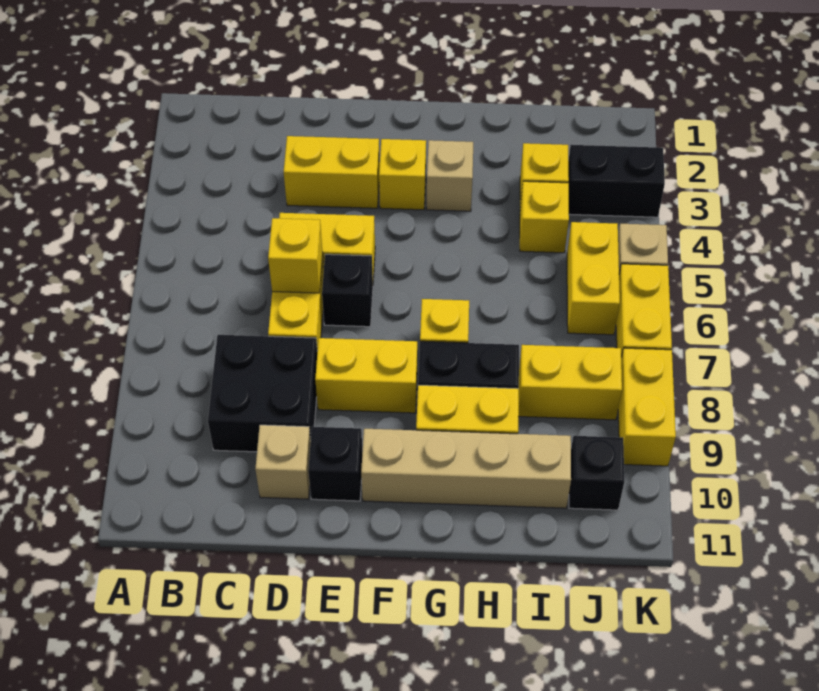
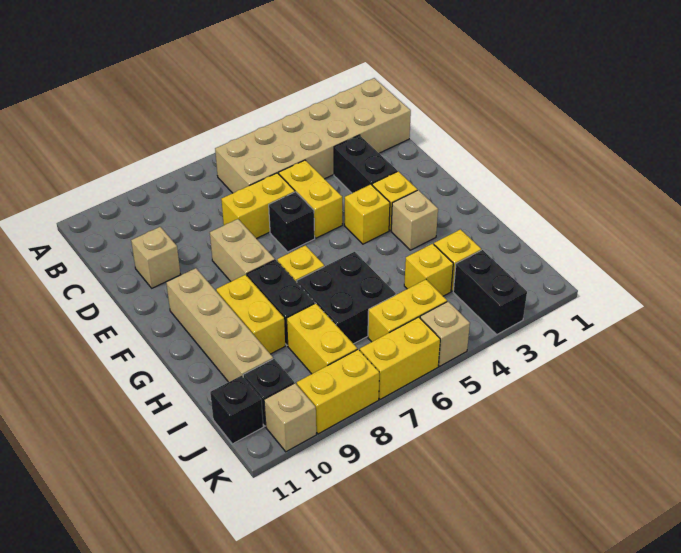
none -> tan 2x6 brick [215,78,411,193]
black 2x2 brick [208,335,317,452] -> black 2x2 brick moved to [297,252,396,344]
yellow 1x2 brick [284,136,380,208] -> black 1x2 brick [334,135,397,193]
yellow 1x1 brick [268,218,323,293] -> yellow 1x1 brick moved to [344,184,390,244]
yellow 1x2 brick [315,338,417,413] -> tan 1x2 brick [210,219,275,281]
black 1x1 brick [308,427,362,501] -> black 1x1 brick moved to [210,376,263,444]
none -> tan 1x1 brick [264,383,316,452]

